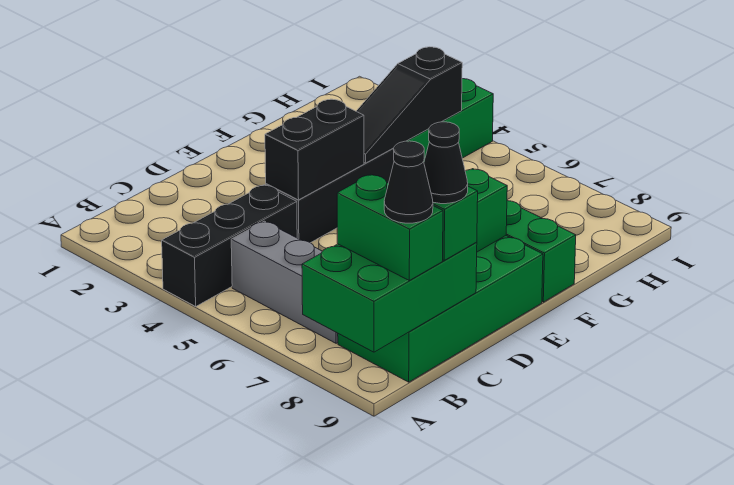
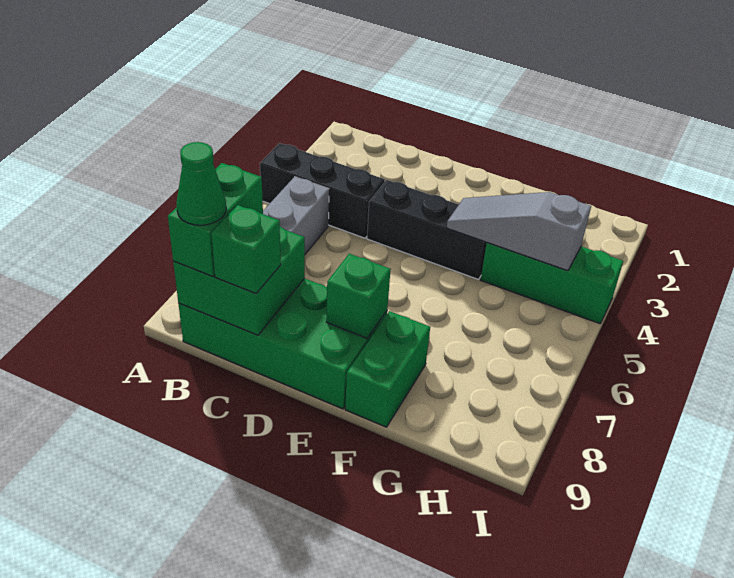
green 2x3 brick [302,242,477,352] -> green 2x2 brick [173,227,305,335]
black 1x1 cone [384,141,433,223] -> green 1x1 cone [176,142,226,225]
black 1x1 cone [424,122,468,204] -> none
black 1x2 brick [265,99,364,200] -> none
black 1x3 slope [356,47,462,163] -> grey 1x3 slope [447,192,591,271]

